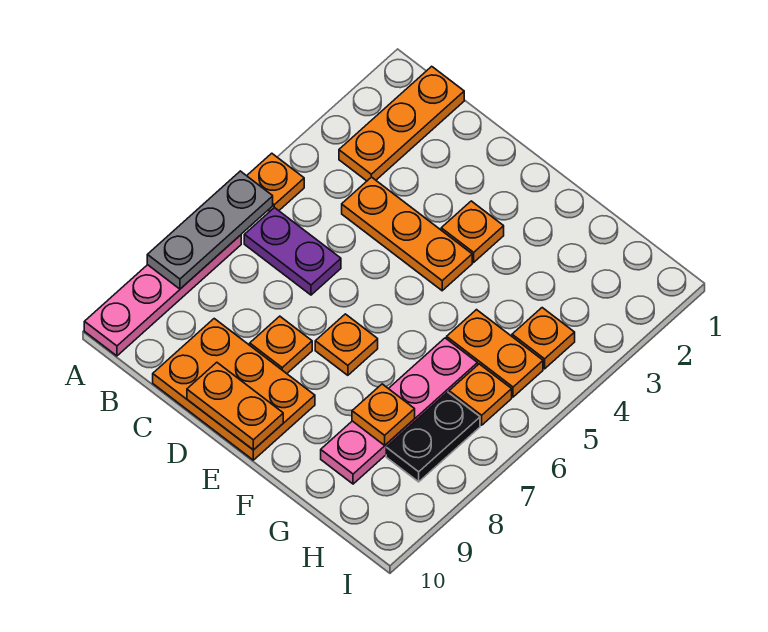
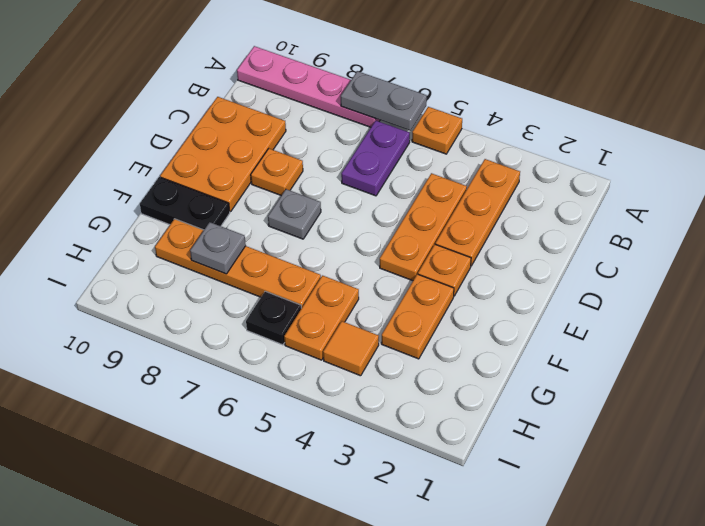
grey 1x3 plate [147,171,273,289] -> grey 1x2 plate [341,71,427,131]
orange 1x3 plate [339,66,464,181] -> orange 1x3 plate turned to [435,159,520,266]
orange 1x2 plate [187,362,283,450] -> orange 1x2 plate moved to [381,274,454,359]
orange 1x1 plate [315,314,378,375] -> grey 1x1 plate [268,189,321,239]
pink 1x4 plate [321,338,478,484] -> orange 1x4 plate [155,219,321,308]
orange 1x1 plate [352,384,415,445] -> grey 1x1 plate [190,222,246,274]
orange 1x1 plate [512,308,575,369] -> orange 1x1 tile [323,321,379,376]
orange 1x1 plate [449,364,512,425] -> black 1x1 plate [246,291,301,345]
black 1x2 plate [386,392,480,482] -> black 1x2 plate moved to [140,177,230,230]

